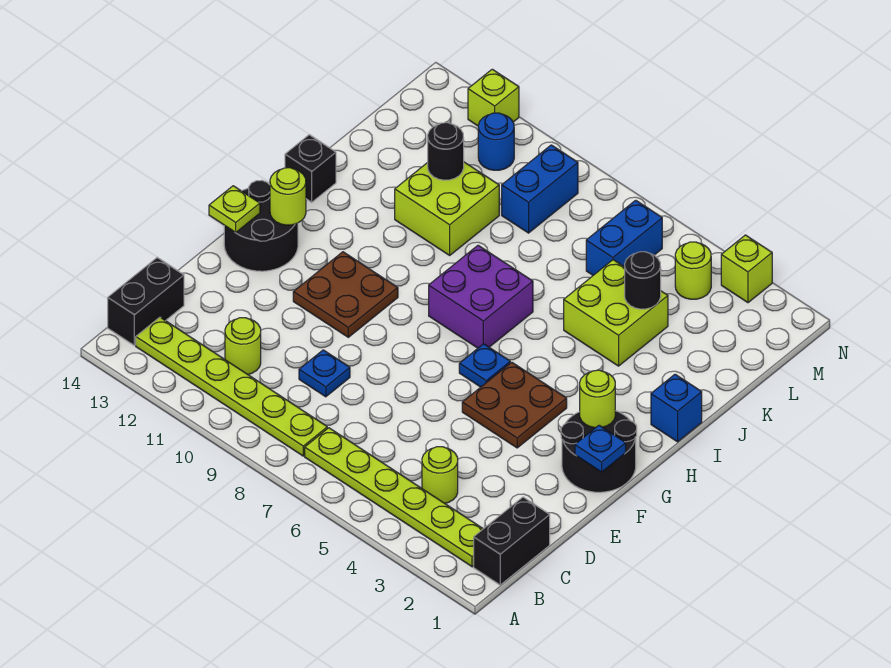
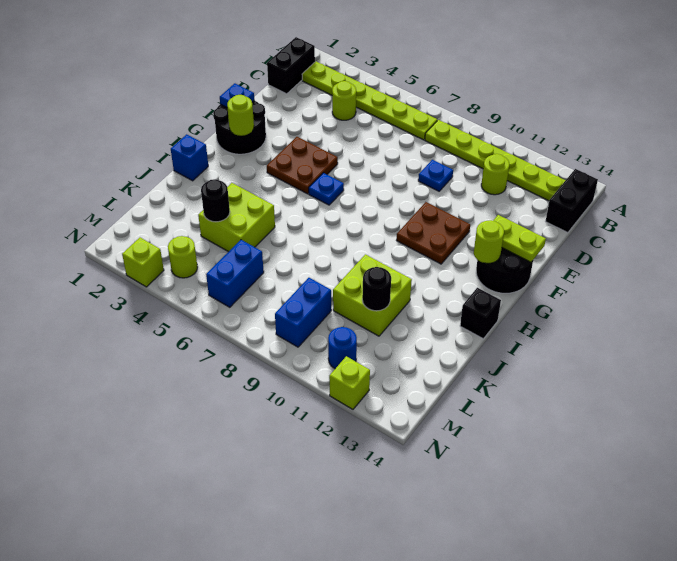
lime 1x1 plate [209,186,260,233] -> lime 1x2 plate [493,215,546,262]
purple 2x2 brick [429,245,533,348] -> none

